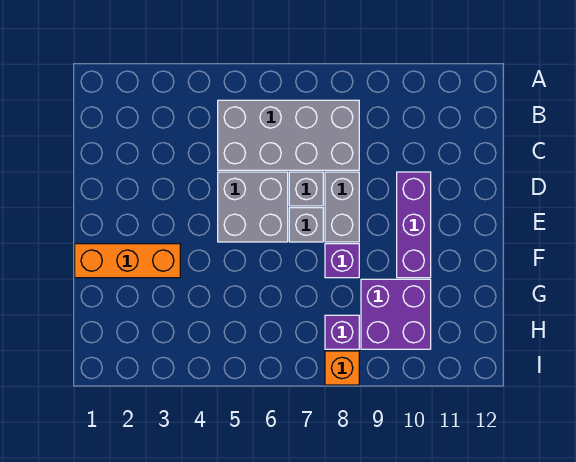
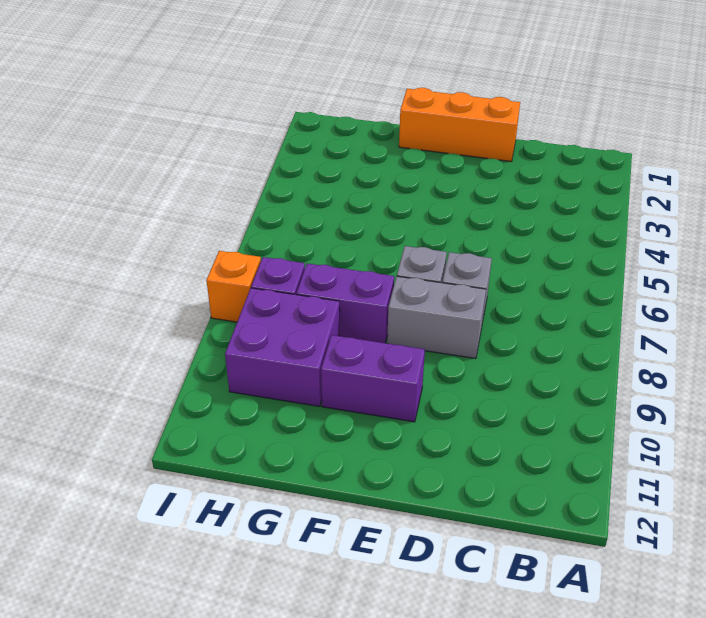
grey 2x4 brick [218,100,359,170] -> none
grey 2x2 brick [218,172,288,242] -> none
purple 1x3 brick [397,172,431,278] -> purple 1x2 brick [321,335,425,422]
orange 1x3 brick [75,244,180,278] -> orange 1x3 brick turned to [399,88,520,162]
purple 1x1 brick [325,244,359,278] -> purple 1x2 brick [296,263,394,343]

